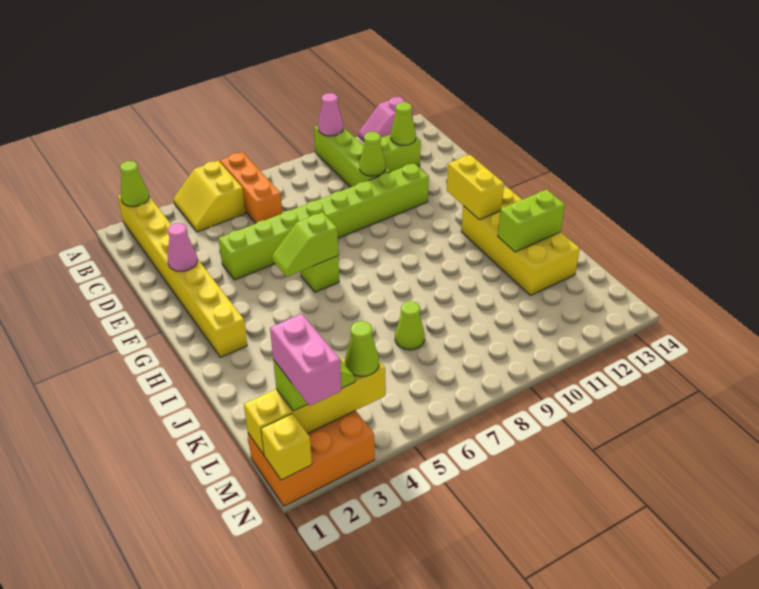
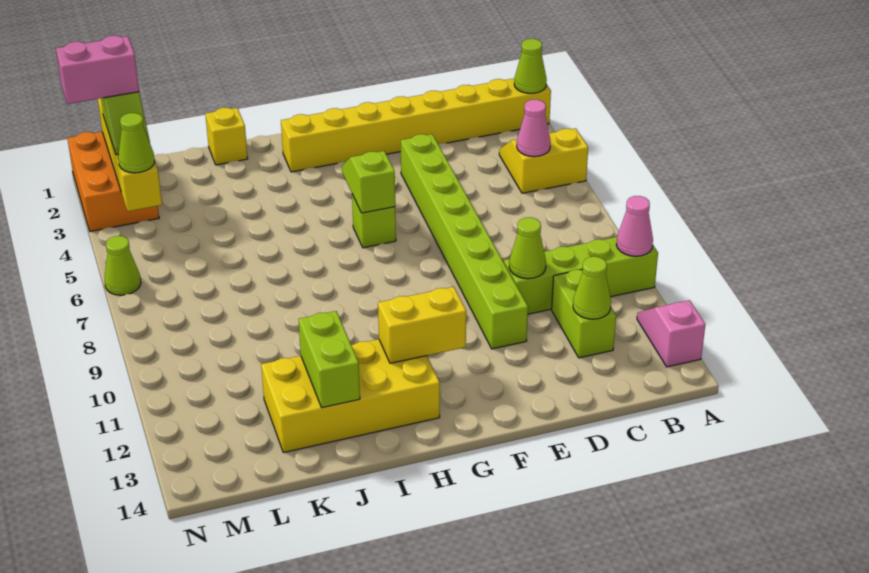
orange 1x3 brick [220,152,282,223] -> none
pink 1x1 cone [168,223,197,271] -> pink 1x1 cone moved to [517,100,551,157]
lime 1x1 cone [395,301,425,350] -> lime 1x1 cone moved to [105,236,141,295]
yellow 1x1 brick [261,414,312,480] -> yellow 1x1 brick moved to [205,108,248,165]

